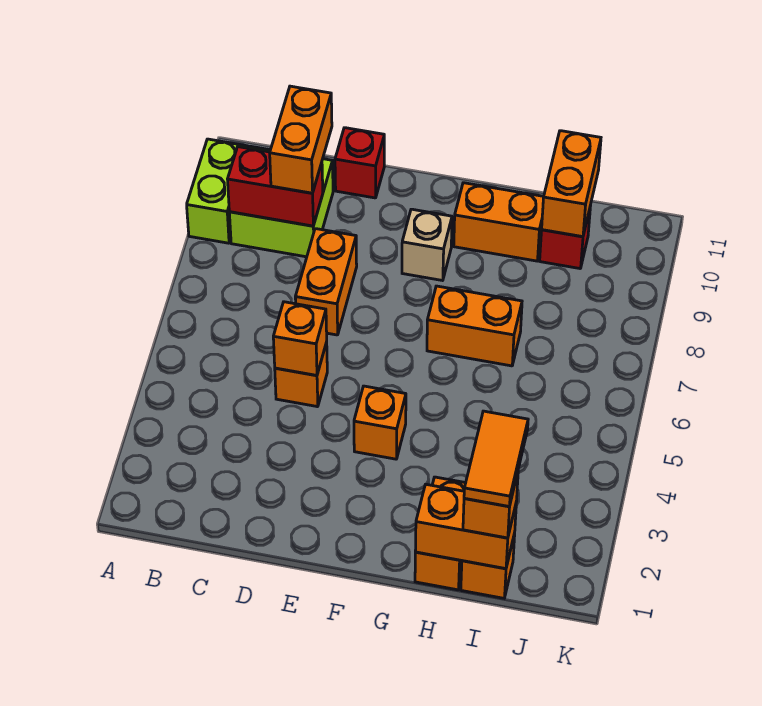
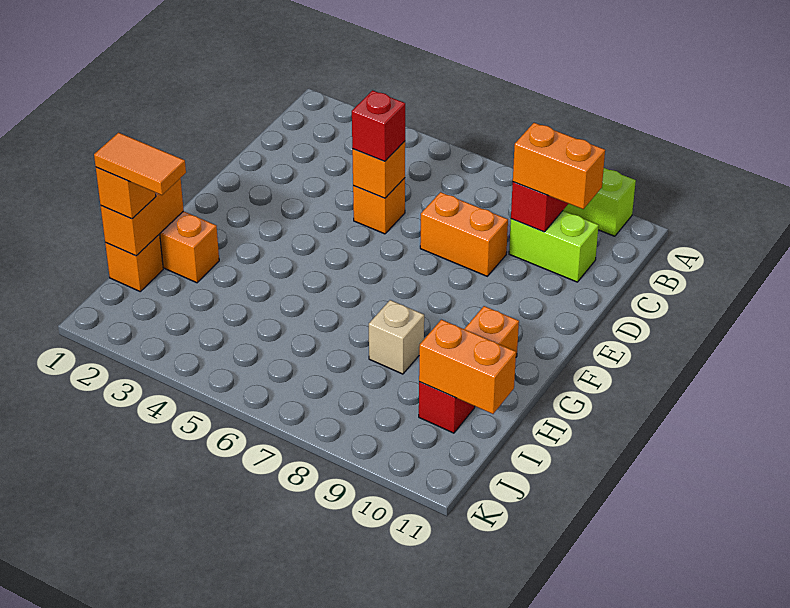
lime 2x2 brick [229,146,333,257] -> lime 1x2 brick [509,211,599,282]
red 1x1 brick [335,128,384,198] -> red 1x1 brick moved to [352,90,405,161]
orange 1x1 brick [354,386,406,459] -> none
tan 1x1 brick [402,209,452,281] -> tan 1x1 brick moved to [369,300,424,374]
orange 1x2 brick [427,286,522,366] -> none

